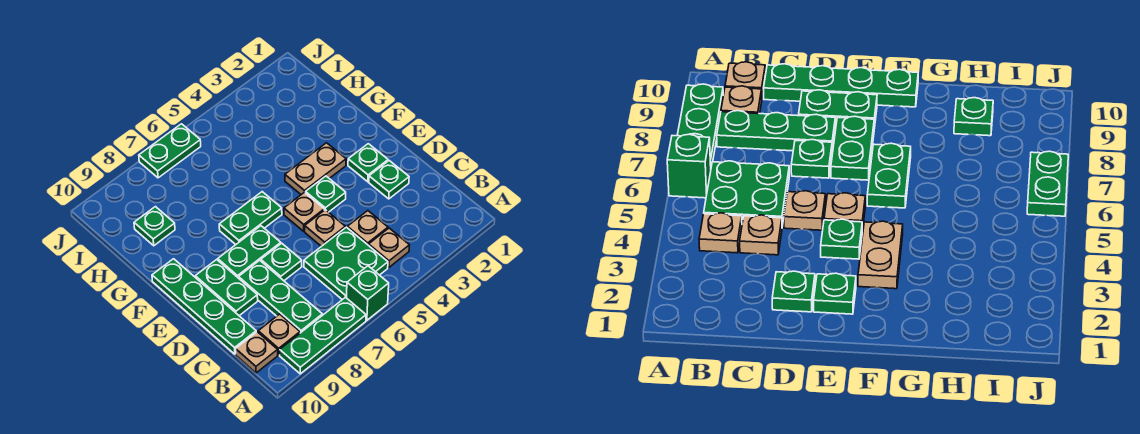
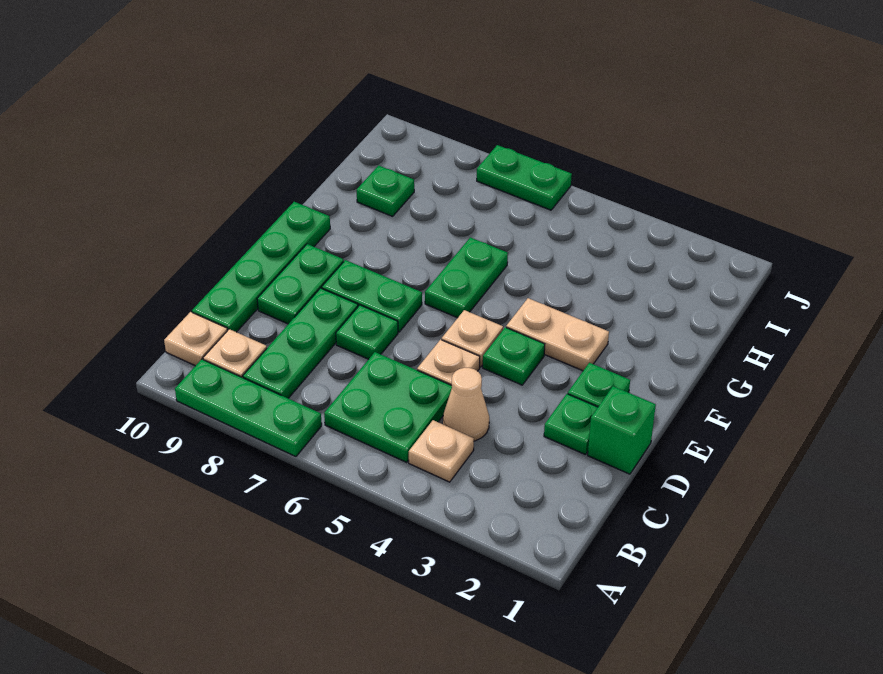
green 1x1 brick [347,266,389,320] -> green 1x1 brick moved to [588,386,656,474]
tan 1x1 plate [347,211,388,245] -> tan 1x1 cone [443,368,489,441]
green 1x2 plate [219,192,282,244] -> green 1x2 plate turned to [425,237,508,318]

